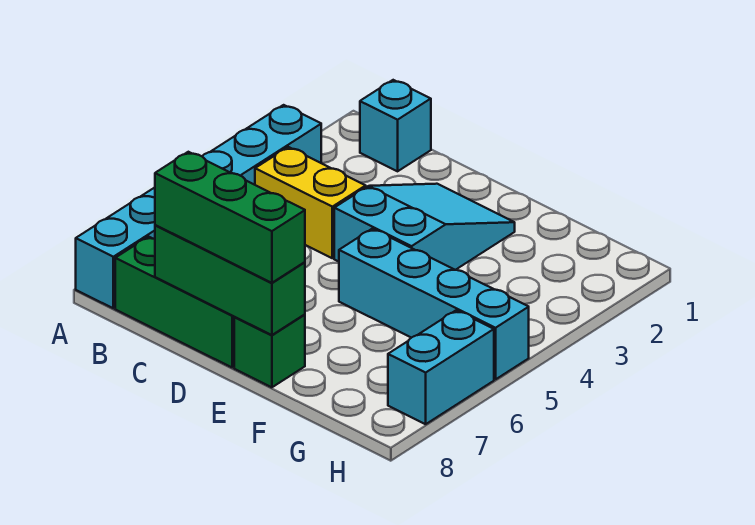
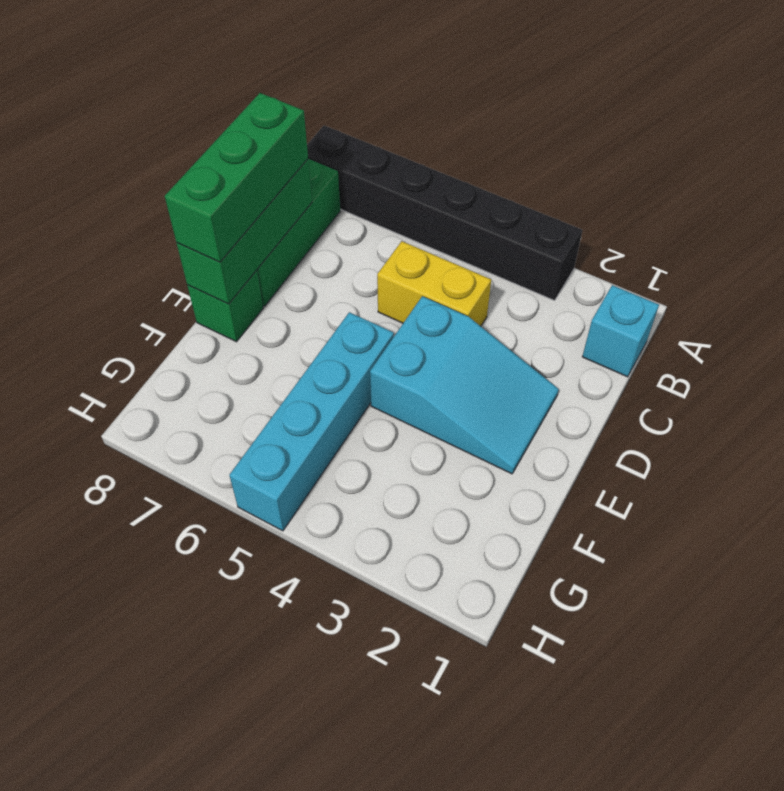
cyan 1x6 brick [76,105,321,308] -> black 1x6 brick [307,126,582,300]
yellow 1x2 brick [255,147,366,258] -> yellow 1x2 brick turned to [377,241,491,326]
cyan 1x2 brick [388,310,494,424] -> none

